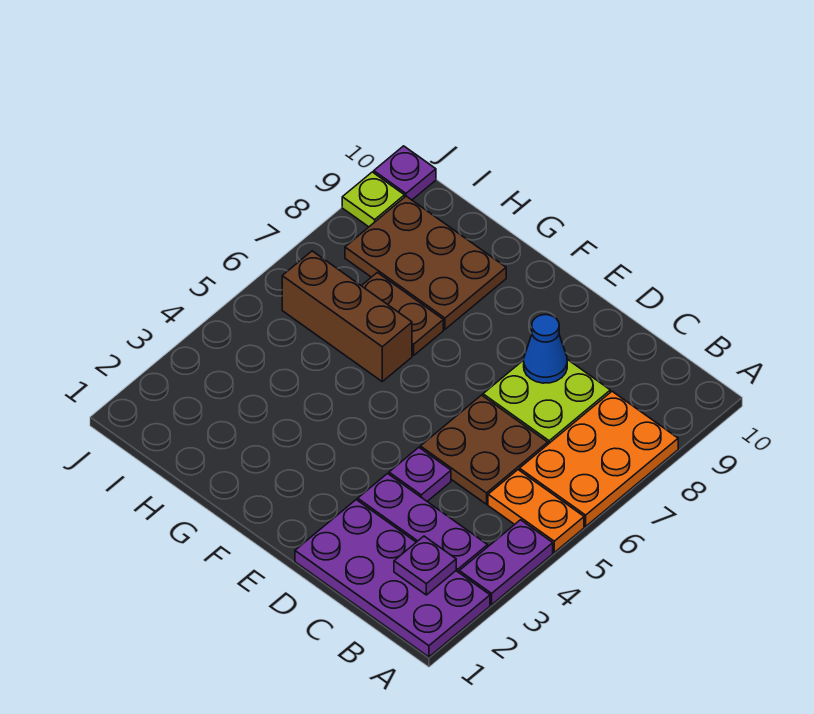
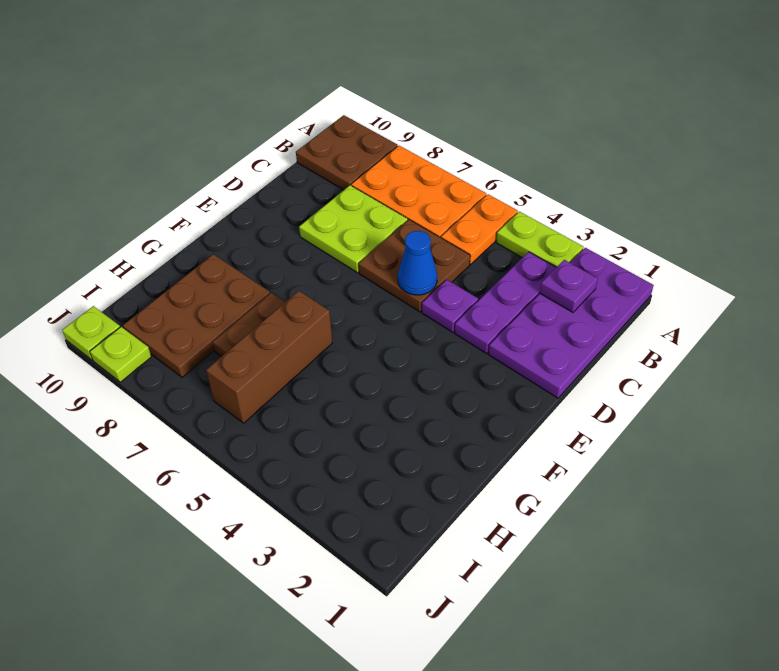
purple 1x2 plate [459,520,553,605] -> lime 1x2 plate [496,212,584,267]
none -> brown 2x2 plate [296,115,398,190]
blue 1x1 cone [524,315,567,383] -> blue 1x1 cone moved to [398,231,437,295]
purple 1x1 plate [374,146,436,200] -> lime 1x1 plate [62,306,120,360]

